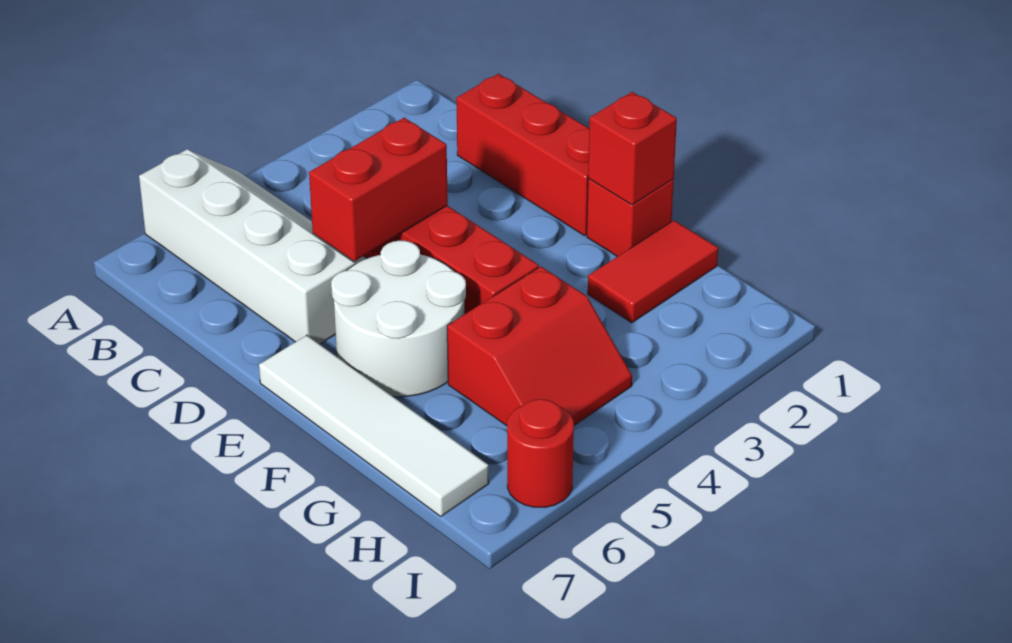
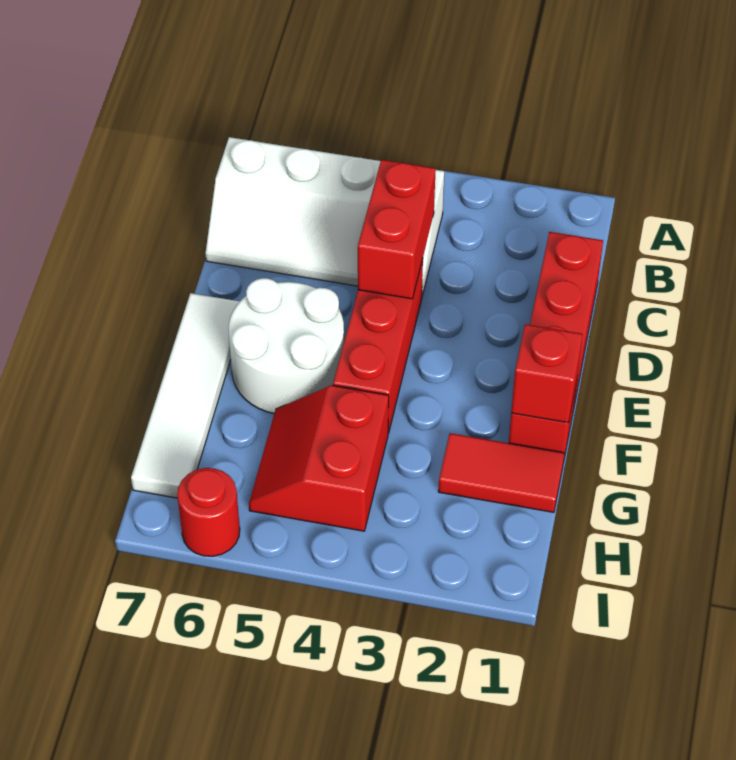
white 2x4 slope [139,150,367,344] -> white 2x4 slope turned to [205,137,444,296]
red 1x2 brick [309,118,448,261] -> red 1x2 brick turned to [358,160,436,299]
red 2x2 slope [447,266,632,426] -> red 2x2 slope turned to [249,385,389,531]

